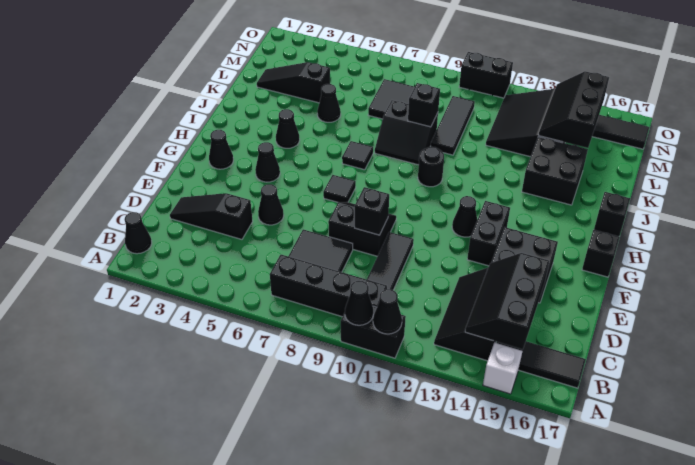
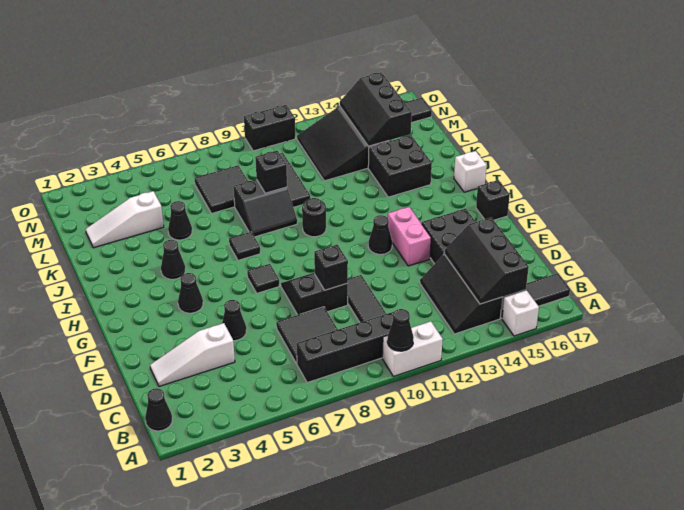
black 1x2 brick [341,306,406,358] -> white 1x2 brick [382,321,443,376]
black 1x1 cone [373,289,402,334] -> none
black 1x3 slope [170,193,253,239] -> white 1x3 slope [150,323,235,387]
black 1x2 brick [467,201,510,266] -> pink 1x2 brick [388,207,431,266]
black 1x1 cone [209,130,233,169] -> none
black 1x1 brick [594,192,630,236] -> white 1x1 brick [454,151,486,192]
black 1x3 slope [257,62,330,103] -> white 1x3 slope [86,191,164,248]

